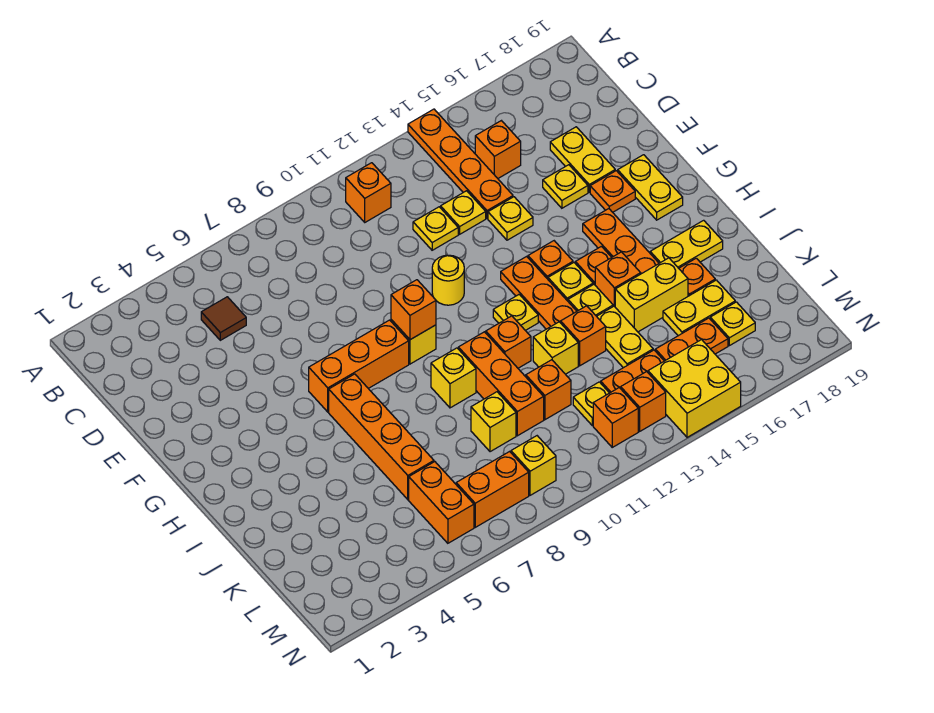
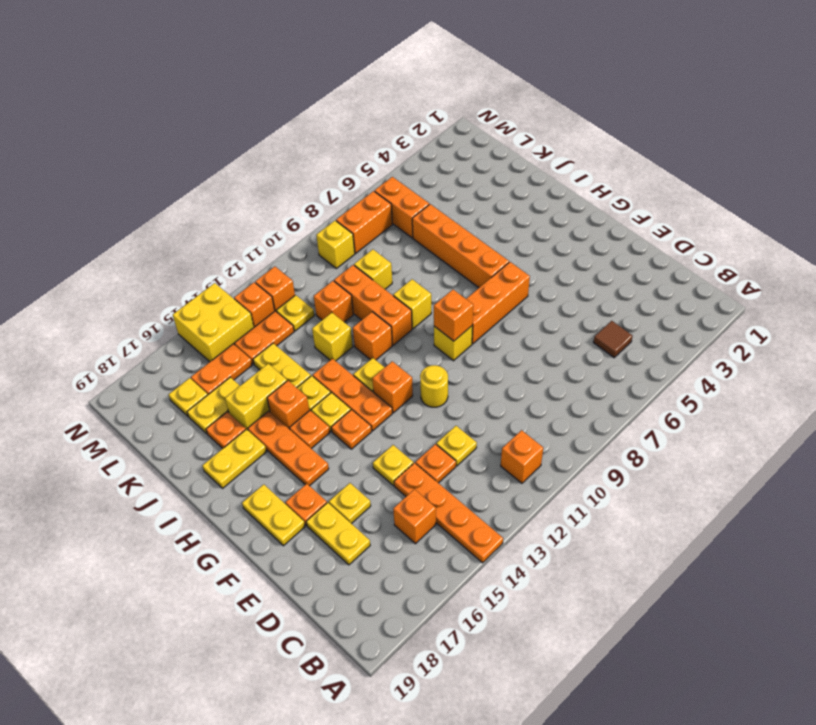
yellow 1x1 plate [441,191,486,234] -> orange 1x1 plate [415,444,456,483]
orange 1x1 brick [561,306,606,366] -> orange 1x1 brick moved to [372,361,413,413]

